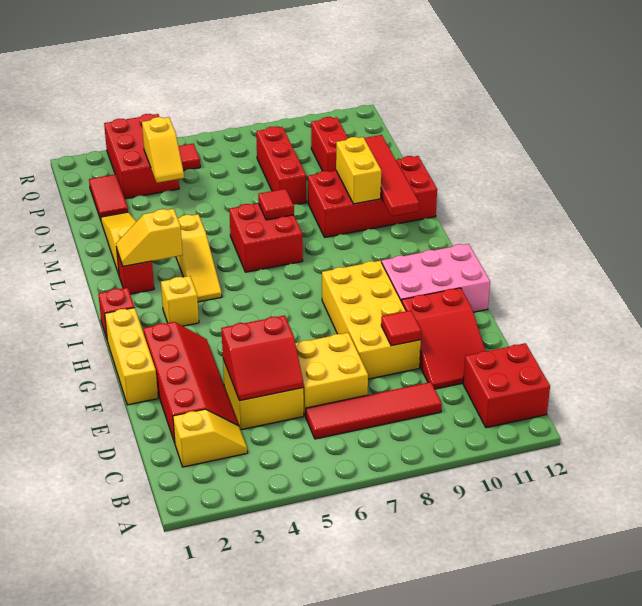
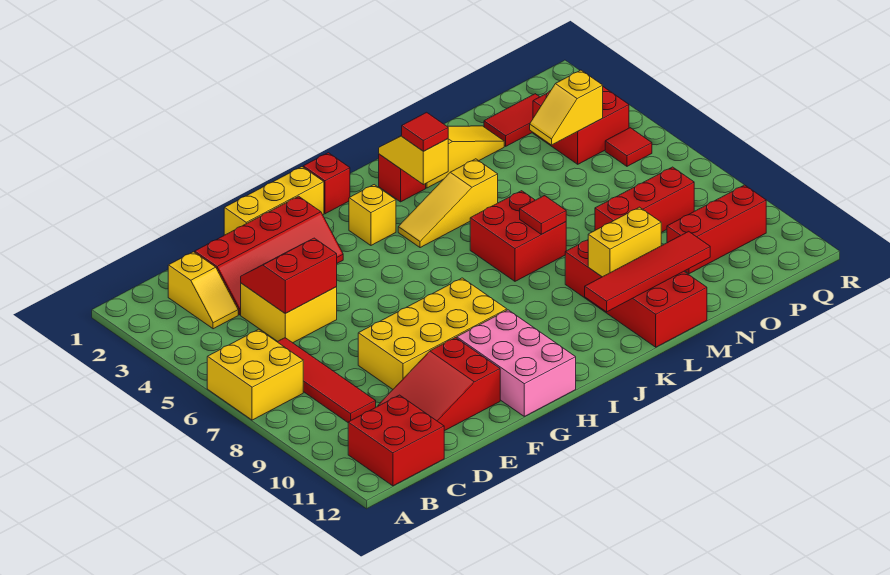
red 2x2 slope [221,315,303,401] -> red 2x2 slope turned to [241,238,337,313]
yellow 2x2 brick [295,333,368,416] -> yellow 2x2 brick moved to [207,329,303,420]
red 1x1 tile [381,310,421,346] -> red 1x1 tile moved to [402,112,448,151]
red 1x2 brick [311,117,348,172] -> red 1x3 brick [667,185,766,274]
red 2x3 brick [104,114,179,199] -> red 2x2 brick [533,87,629,164]

